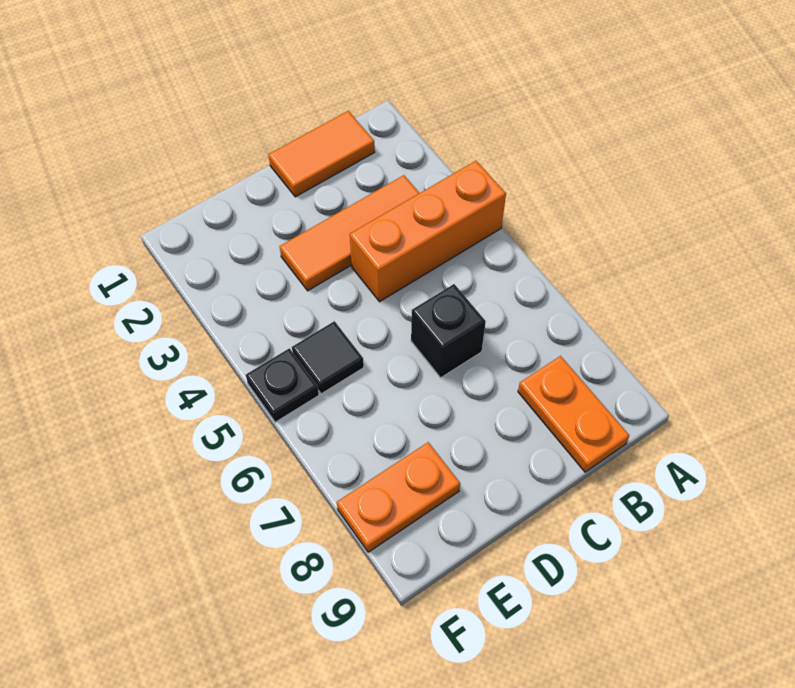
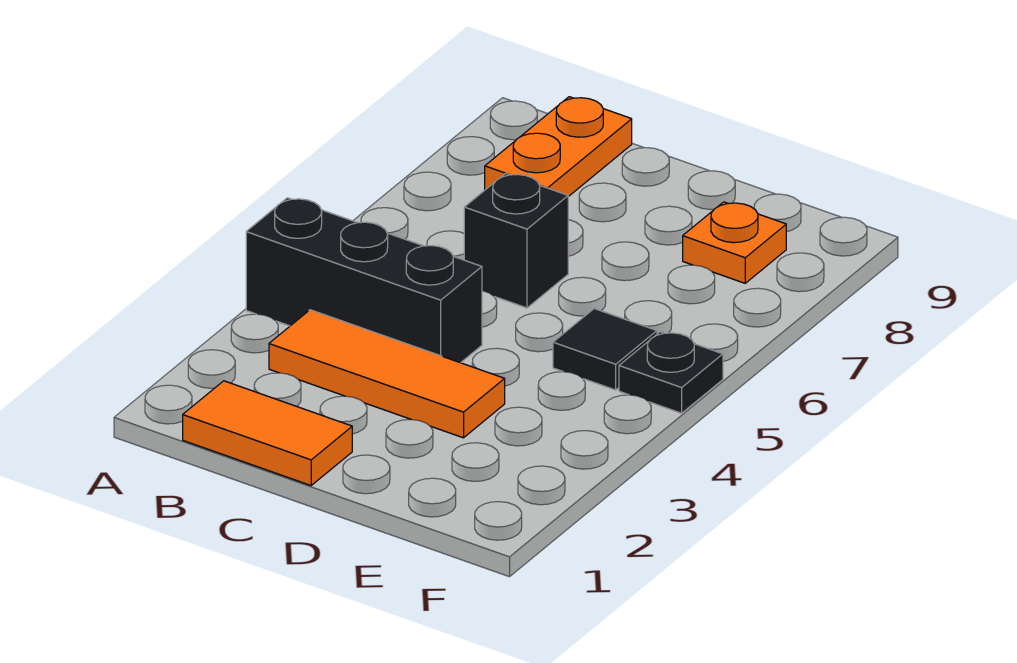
orange 1x3 brick [350,161,506,302] -> black 1x3 brick [246,198,482,363]
orange 1x2 plate [337,442,460,552] -> orange 1x1 plate [683,202,786,283]

